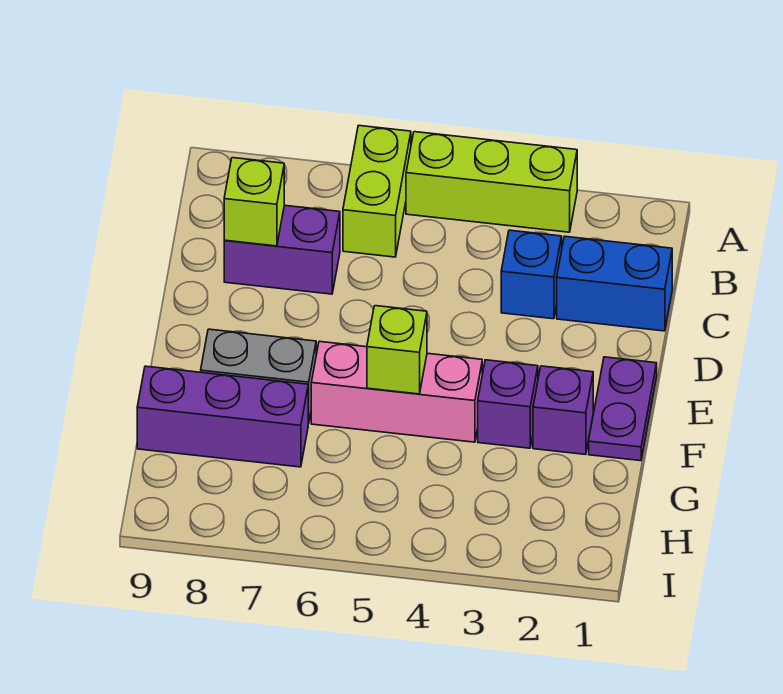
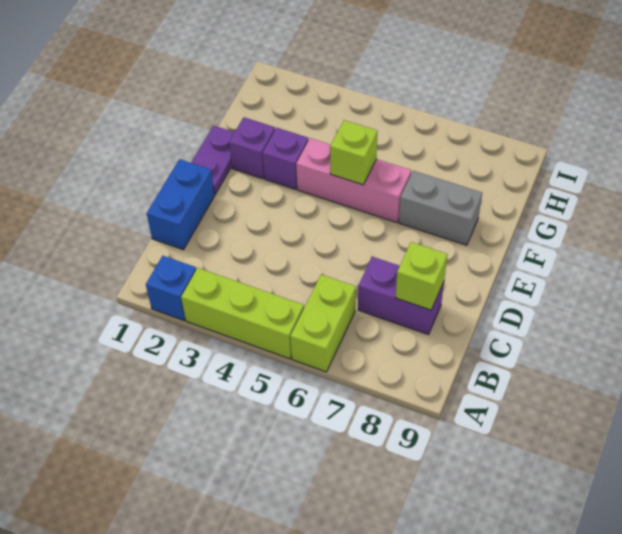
blue 1x2 brick [557,236,672,331] -> blue 1x2 brick turned to [147,159,215,250]
blue 1x1 brick [501,230,562,319] -> blue 1x1 brick moved to [146,256,196,320]
purple 1x3 brick [137,366,308,467] -> none

